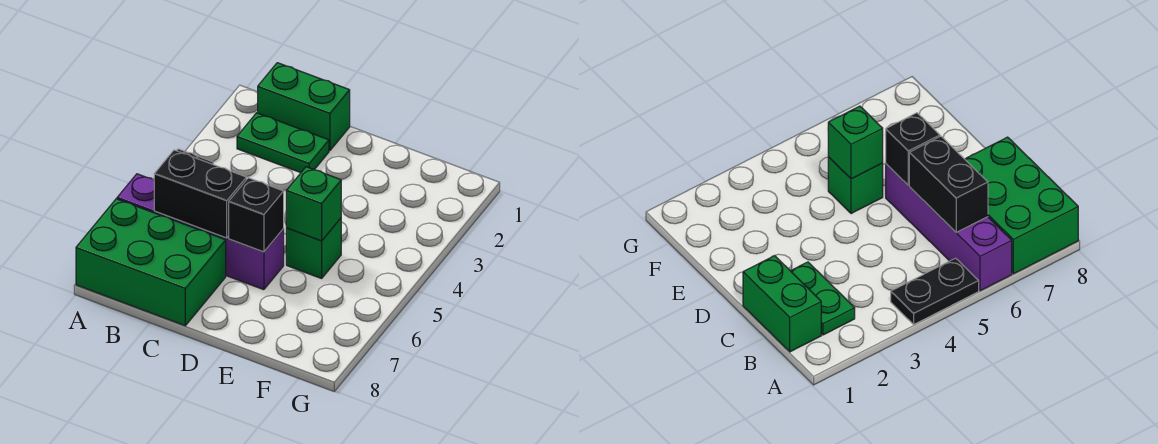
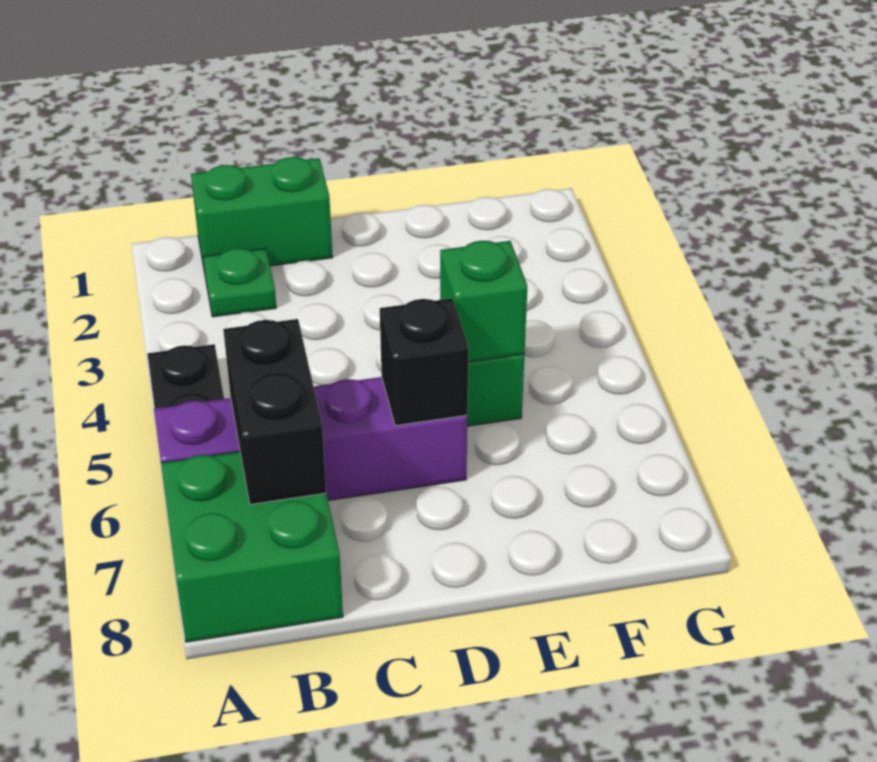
green 2x3 brick [76,199,226,326] -> green 2x2 brick [161,451,343,642]
green 1x2 plate [237,113,329,173] -> green 1x1 plate [203,248,276,317]
black 1x2 brick [154,150,246,238] -> black 1x2 brick turned to [223,319,326,504]

